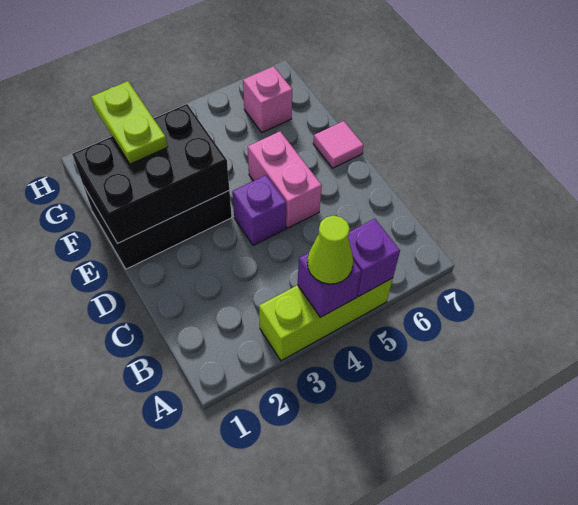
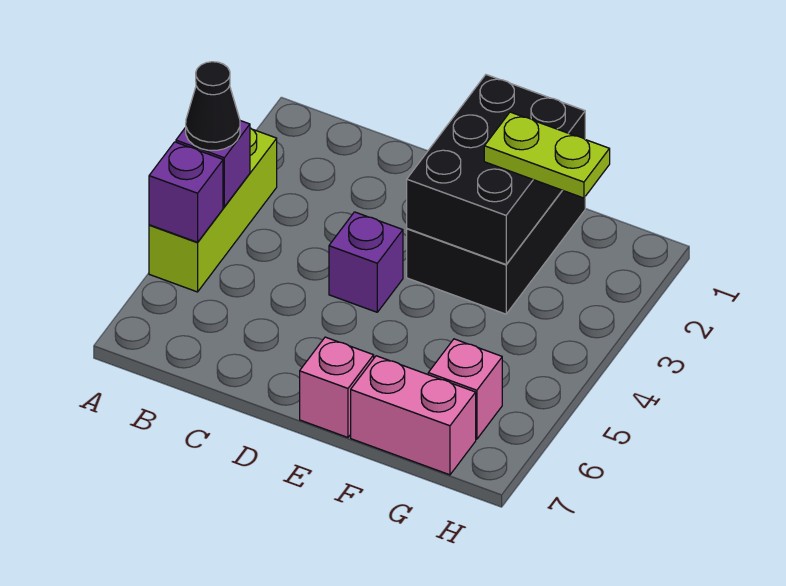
lime 1x1 cone [308,216,353,284] -> black 1x1 cone [186,62,240,150]
pink 1x2 brick [248,131,322,228] -> pink 1x2 brick moved to [351,356,476,475]
pink 1x1 tile [313,121,364,168] -> pink 1x1 brick [300,337,374,437]

